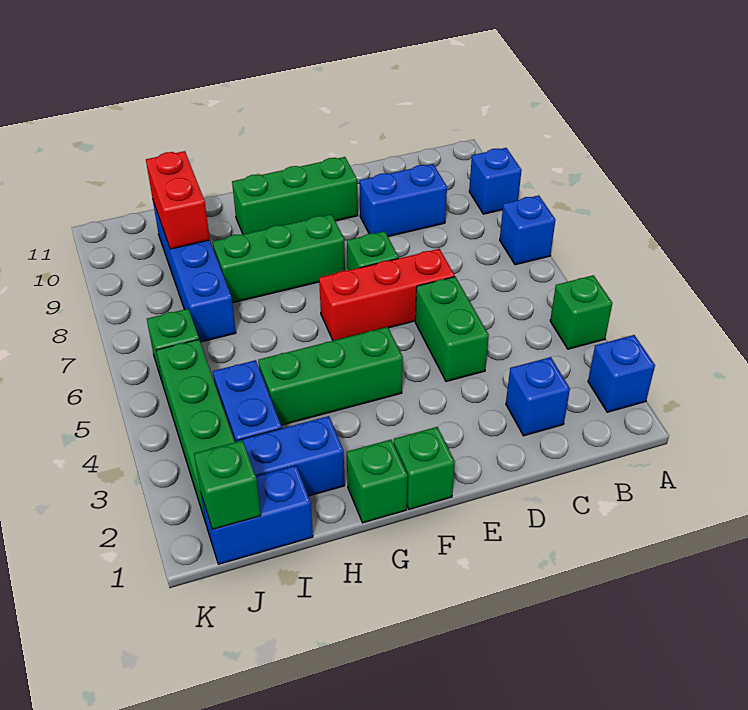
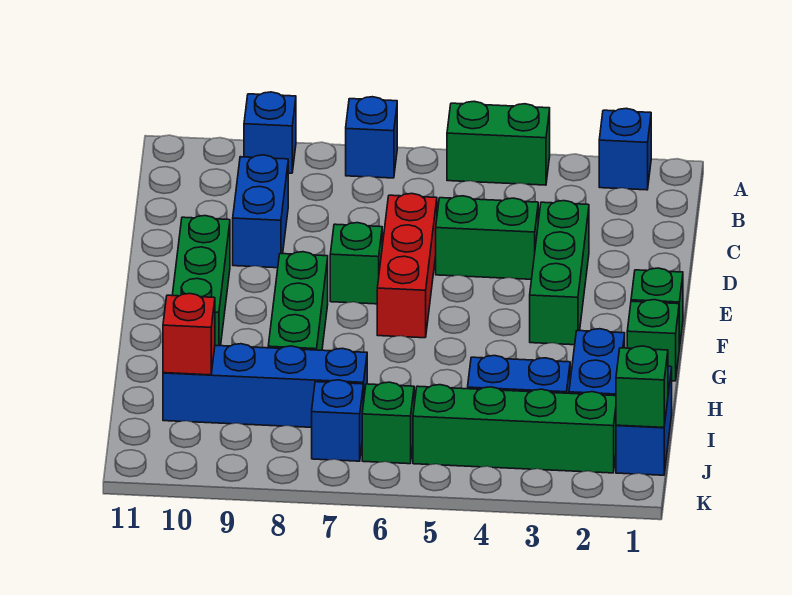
green 1x1 brick [550,275,612,349] -> green 1x2 brick [447,101,550,185]
blue 1x1 brick [506,357,570,436] -> blue 1x1 brick moved to [312,380,363,461]
green 1x3 brick [258,327,403,425] -> green 1x3 brick moved to [530,201,589,345]
red 1x2 brick [146,151,210,249] -> red 1x1 brick [163,294,215,375]

